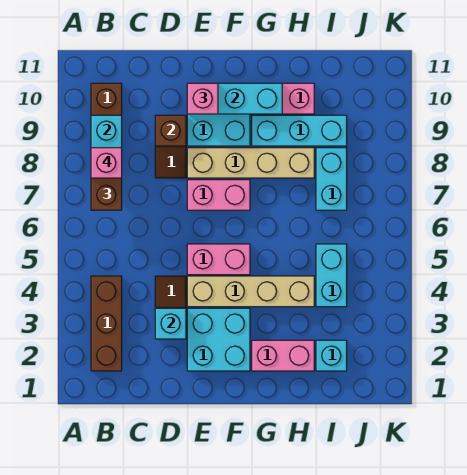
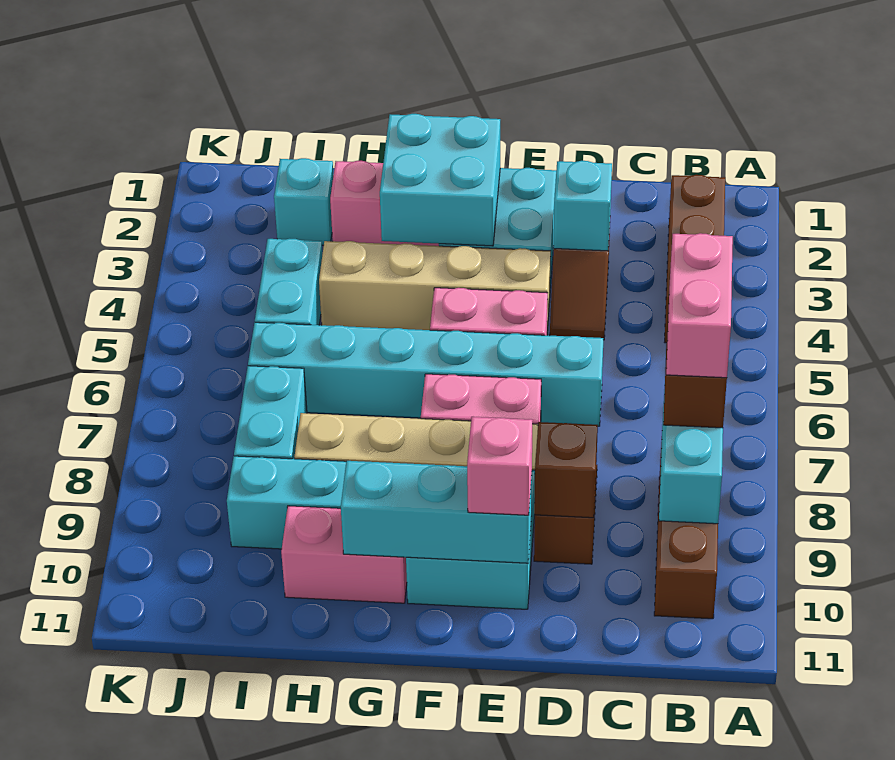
pink 1x1 brick [91,148,122,178] -> pink 1x2 brick [666,233,733,378]
none -> cyan 1x6 brick [248,322,603,426]
none -> cyan 2x2 brick [380,114,500,246]

